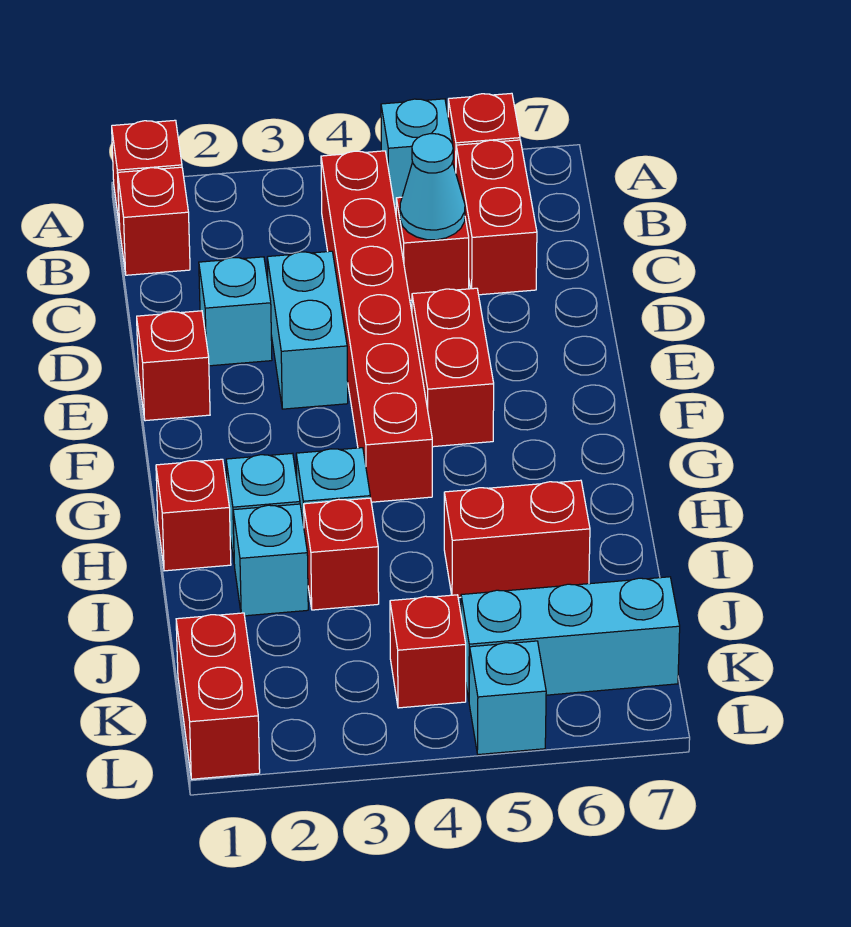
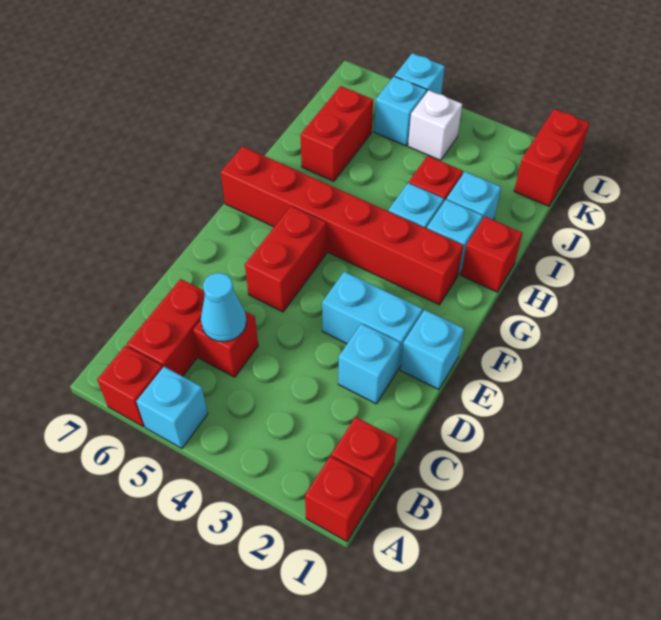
red 1x6 brick [321,151,432,502] -> red 1x6 brick turned to [221,146,464,305]
cyan 1x2 brick [267,251,348,409] -> cyan 1x2 brick turned to [322,272,422,369]
red 1x1 brick [137,311,210,421] -> cyan 1x1 brick [400,310,464,389]
red 1x2 brick [444,480,590,598] -> red 1x2 brick turned to [300,86,373,181]
red 1x1 brick [390,595,466,708] -> white 1x1 brick [408,90,462,160]
cyan 1x3 brick [461,577,680,699] -> cyan 1x1 brick [374,76,427,146]

